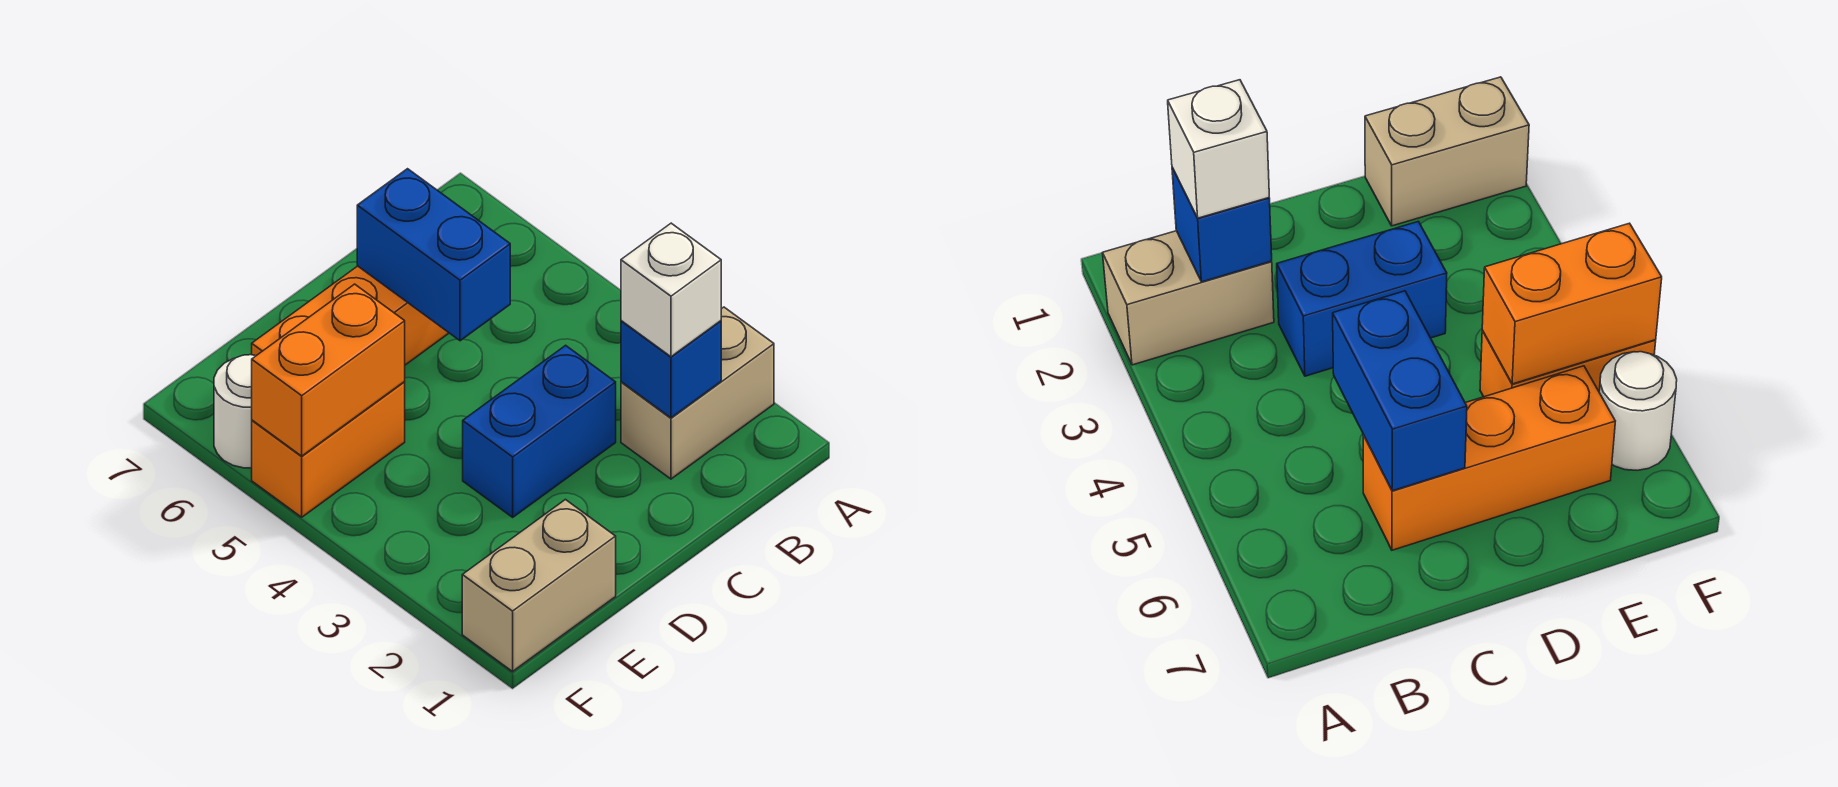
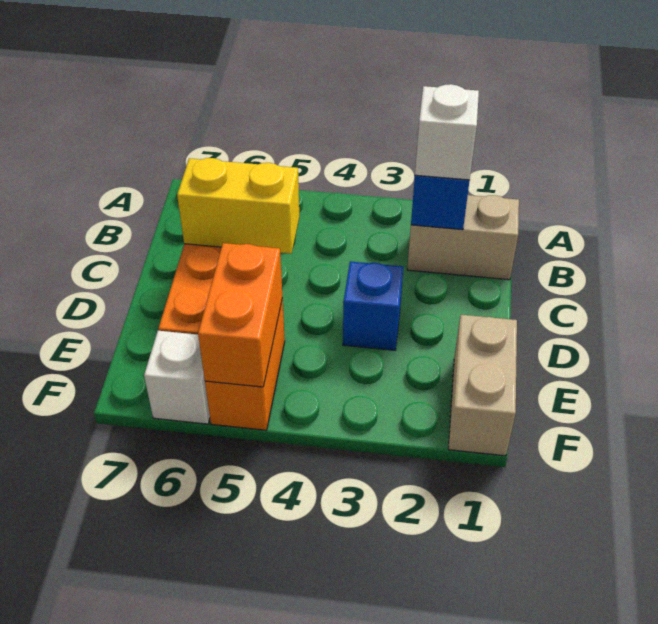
tan 1x2 brick [621,307,774,479] -> tan 1x2 brick turned to [407,195,519,280]
blue 1x2 brick [463,345,616,517] -> blue 1x1 brick [343,261,403,350]
blue 1x2 brick [357,169,510,341] -> yellow 1x2 brick [177,158,299,254]
white 1x1 round brick [214,355,255,468] -> white 1x1 brick [144,331,210,424]

